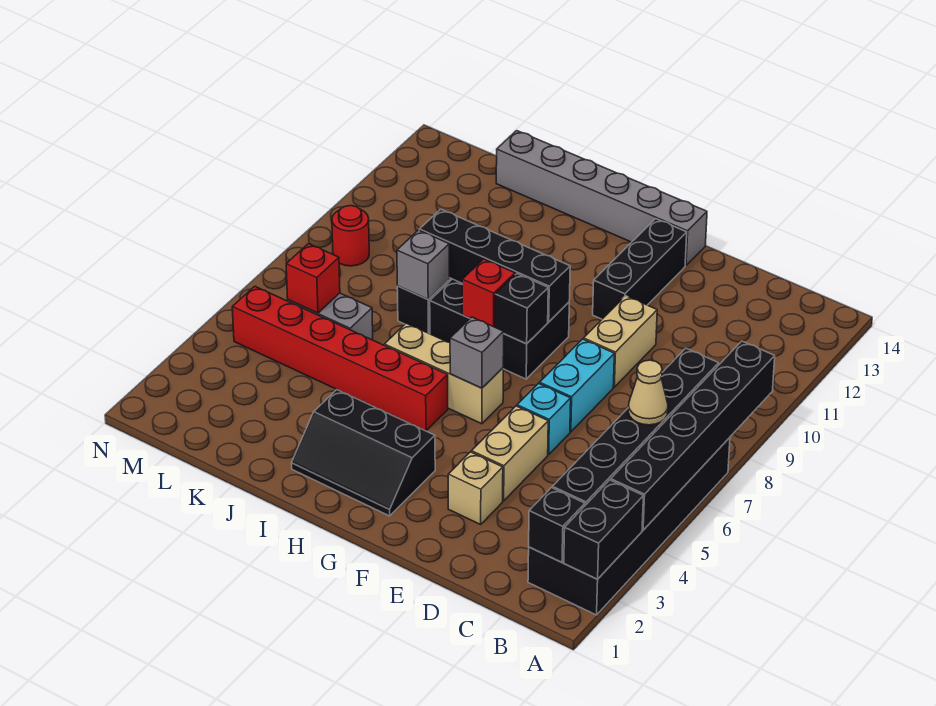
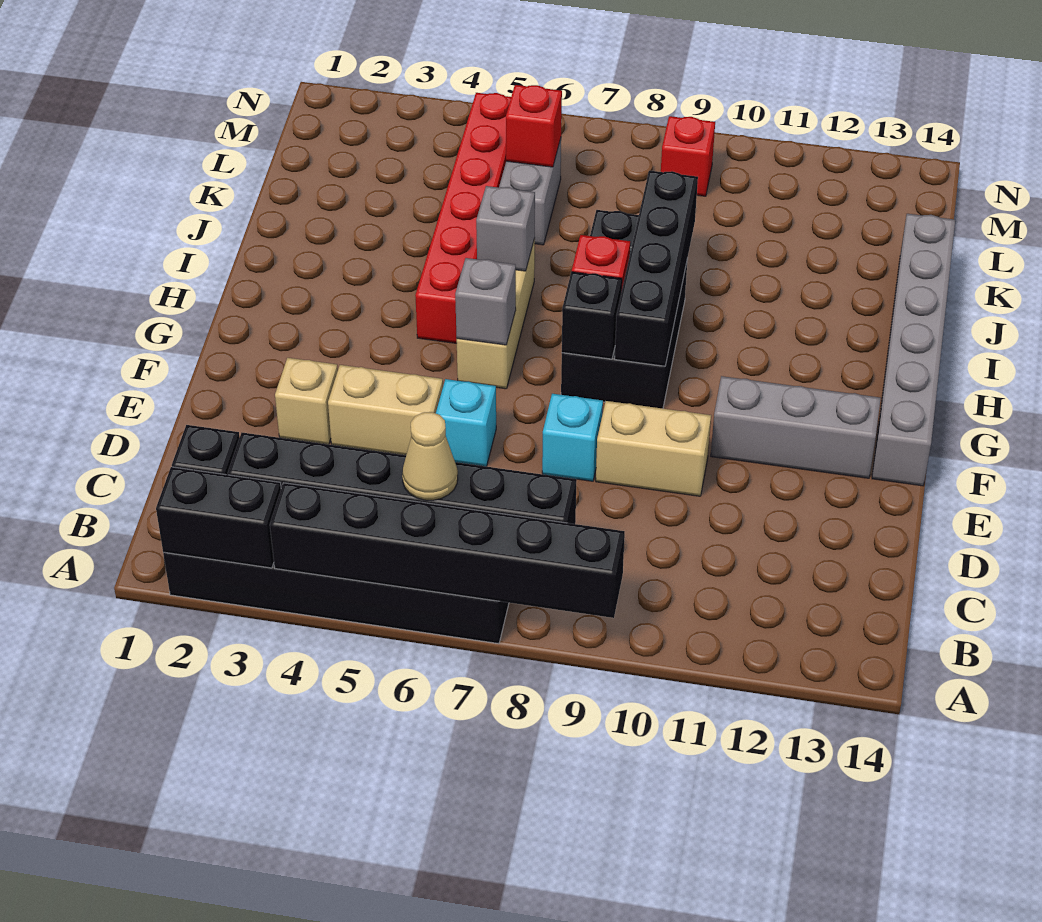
cyan 1x2 brick [540,339,614,432] -> cyan 1x1 brick [542,394,603,481]
black 1x3 brick [593,219,687,319] -> grey 1x3 brick [711,376,881,478]
black 2x3 slope [291,390,435,516] -> none
grey 1x1 brick [397,230,449,299] -> grey 1x1 brick moved to [476,186,535,271]
red 1x1 round brick [332,206,369,266] -> red 1x1 brick [661,116,715,196]

